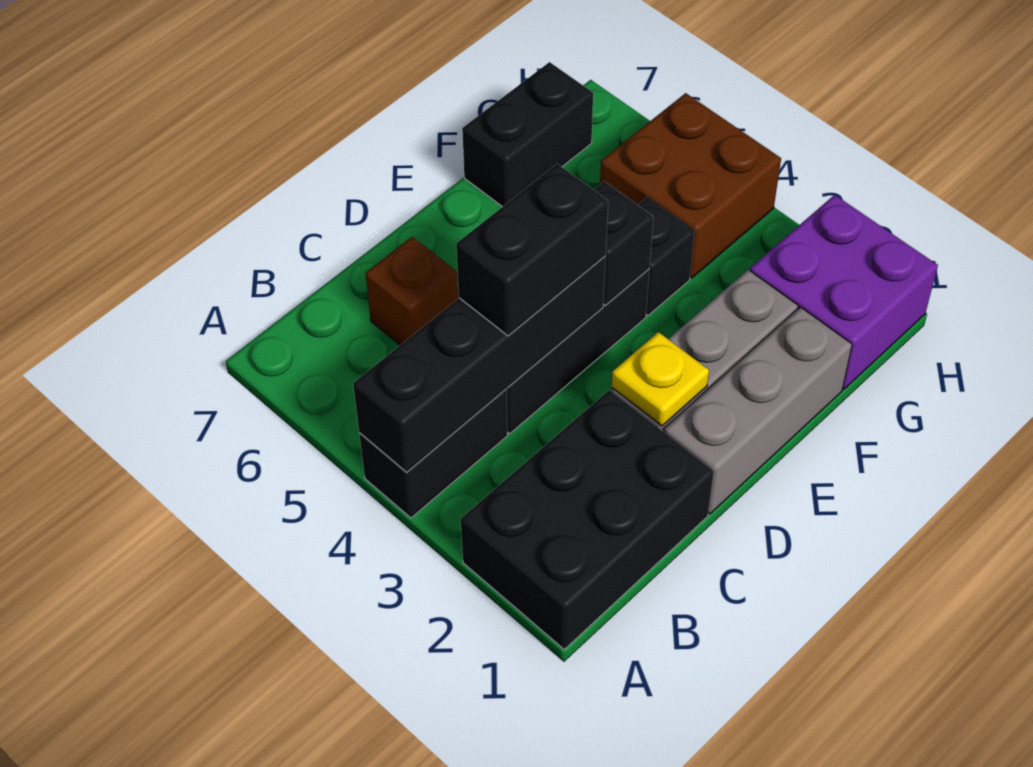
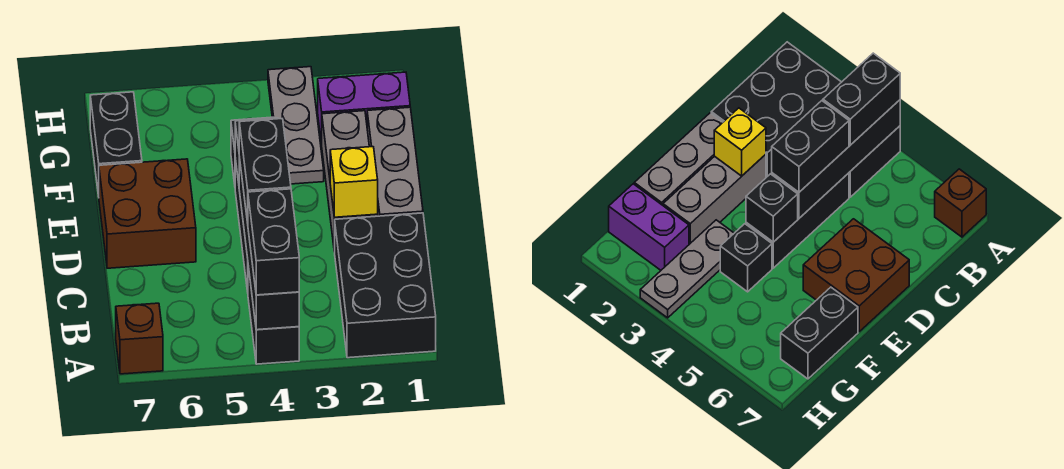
none -> black 1x2 brick [248,189,299,295]
brown 1x1 brick [366,237,458,345] -> brown 1x1 brick moved to [116,303,163,374]
yellow 1x1 plate [612,332,709,426] -> yellow 1x1 brick [330,147,378,217]
none -> grey 1x3 plate [268,67,324,184]
purple 2x2 brick [750,195,938,389] -> purple 1x2 brick [318,72,410,145]
brown 2x2 brick [600,93,781,278] -> brown 2x2 brick moved to [99,159,196,268]

